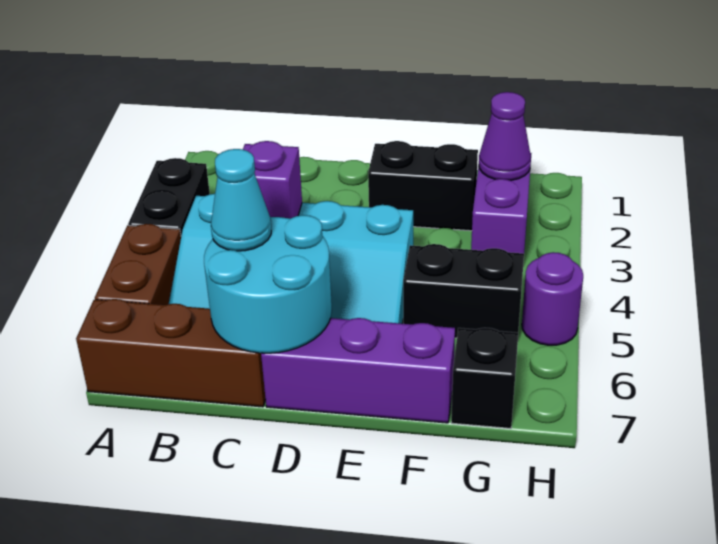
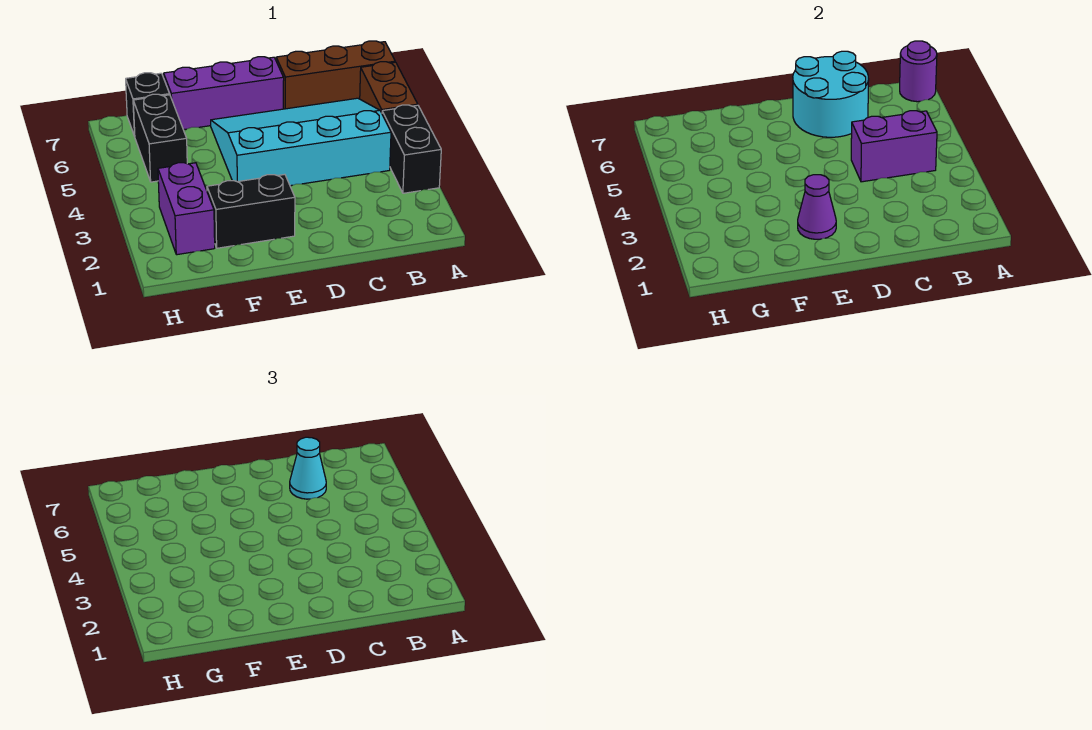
purple 1x1 brick [243,141,302,219] -> purple 1x2 brick [851,111,937,182]
black 1x2 brick [403,244,524,338] -> black 1x2 brick turned to [133,94,187,182]
purple 1x1 cone [479,92,531,180] -> purple 1x1 cone moved to [798,175,836,239]
purple 1x1 round brick [522,252,583,345] -> purple 1x1 round brick moved to [900,41,937,102]

